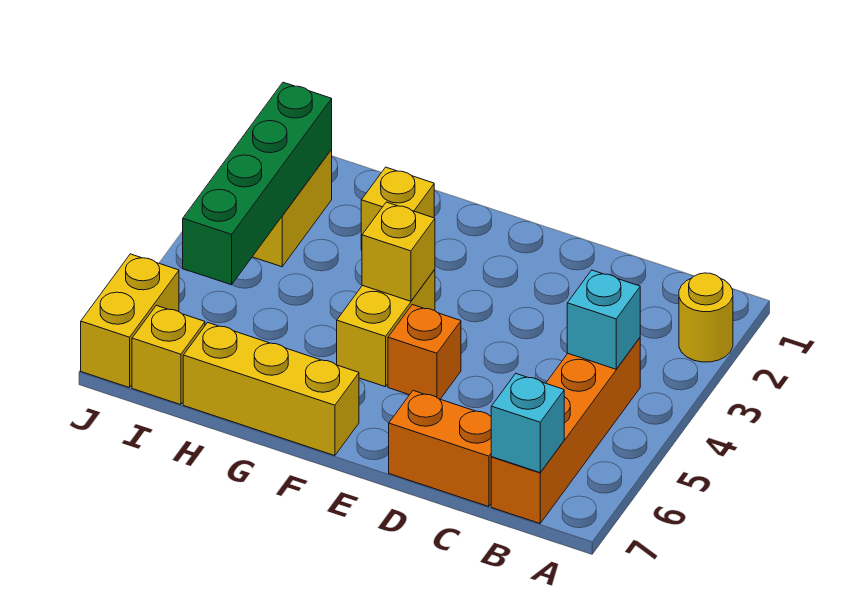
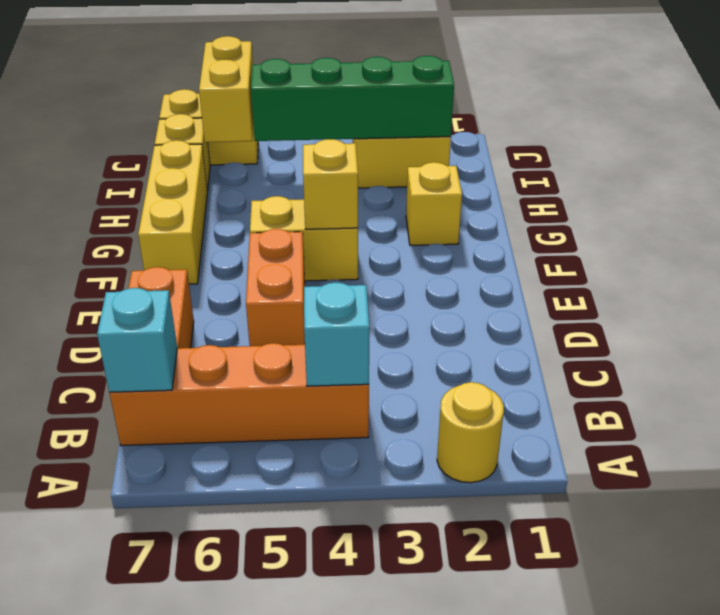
orange 1x1 brick [388,305,461,399] -> orange 1x2 brick [246,229,305,346]
none -> yellow 1x2 brick [199,36,253,142]

